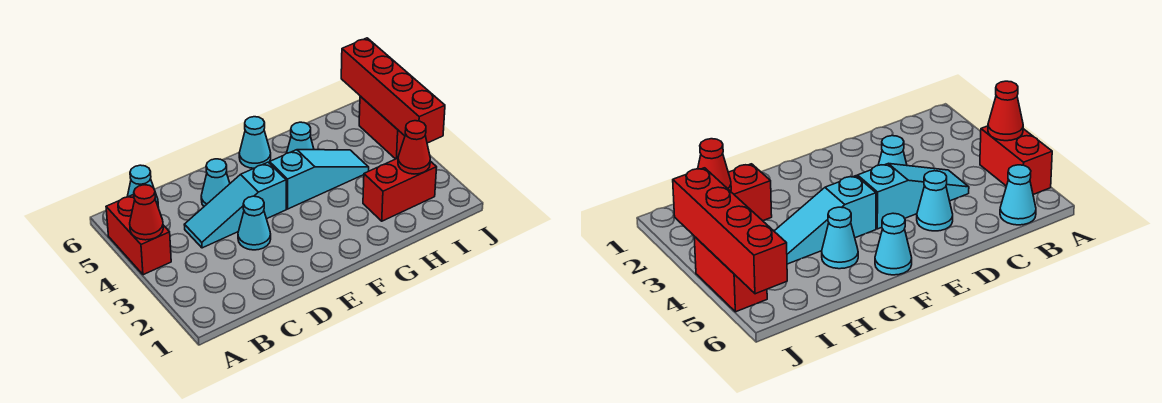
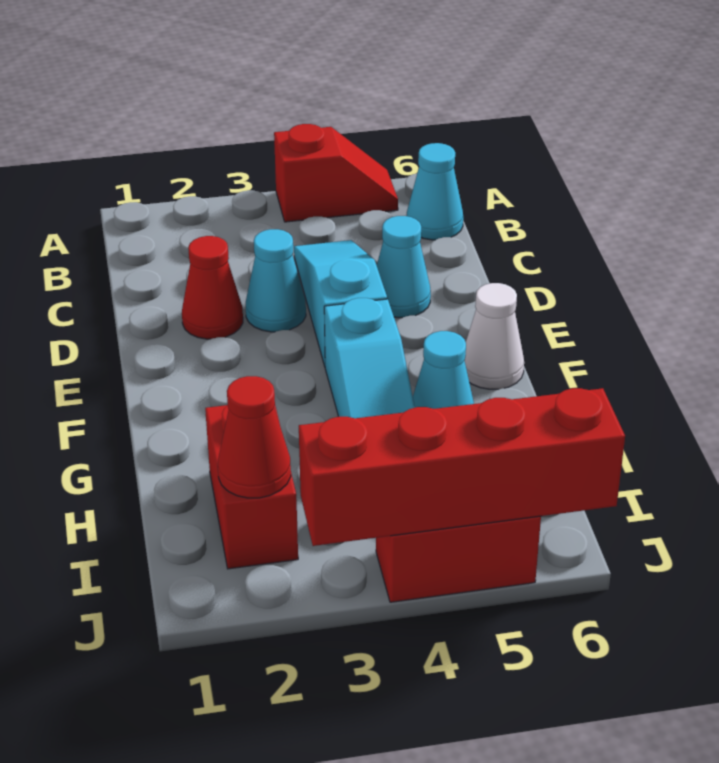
red 1x2 brick [106,194,171,275] -> red 1x2 slope [274,124,398,222]
red 1x1 cone [130,185,163,240] -> red 1x1 cone moved to [182,236,243,339]
cyan 1x1 cone [239,117,271,168] -> white 1x1 cone [465,283,524,389]

